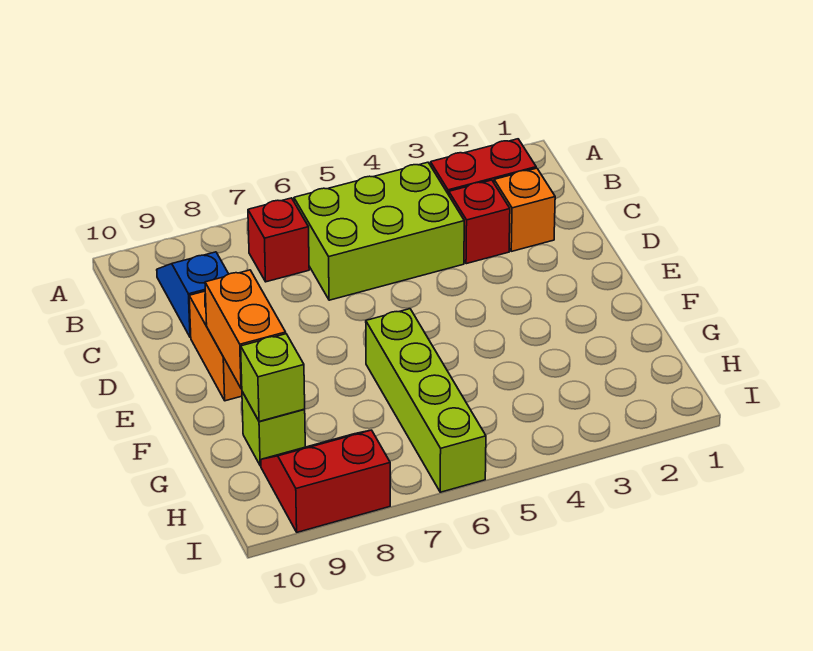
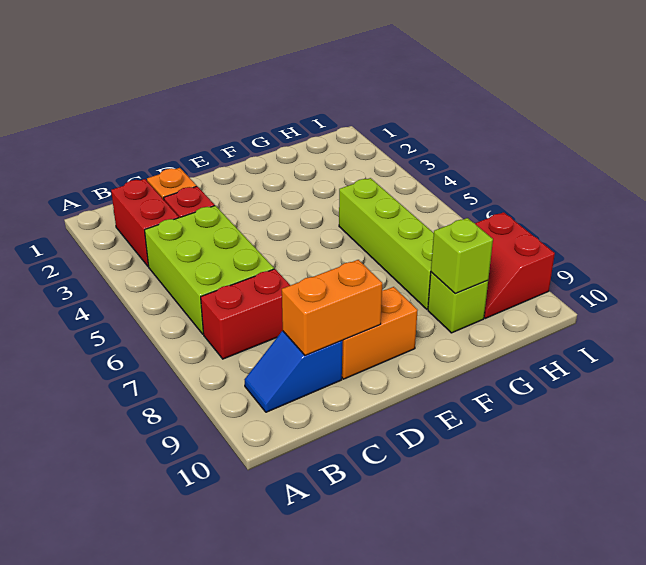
red 1x1 brick [248,198,309,282] -> red 1x2 brick [201,269,290,359]
orange 1x2 brick [205,270,286,389] -> orange 1x2 brick moved to [282,260,382,356]
lime 1x4 brick [366,309,486,492] -> lime 1x4 brick turned to [339,178,434,309]

